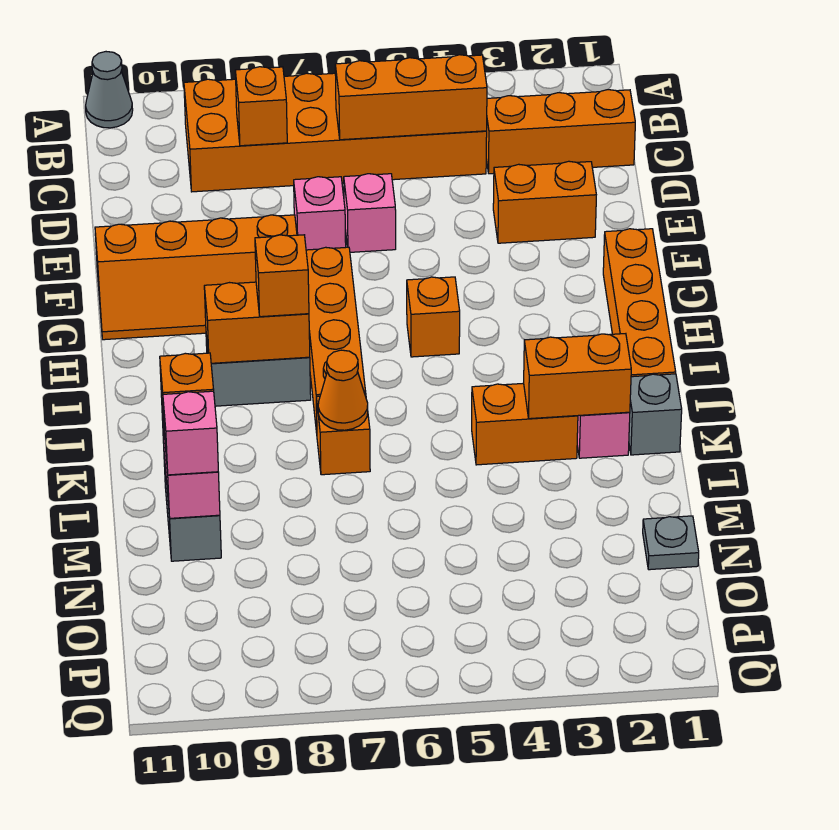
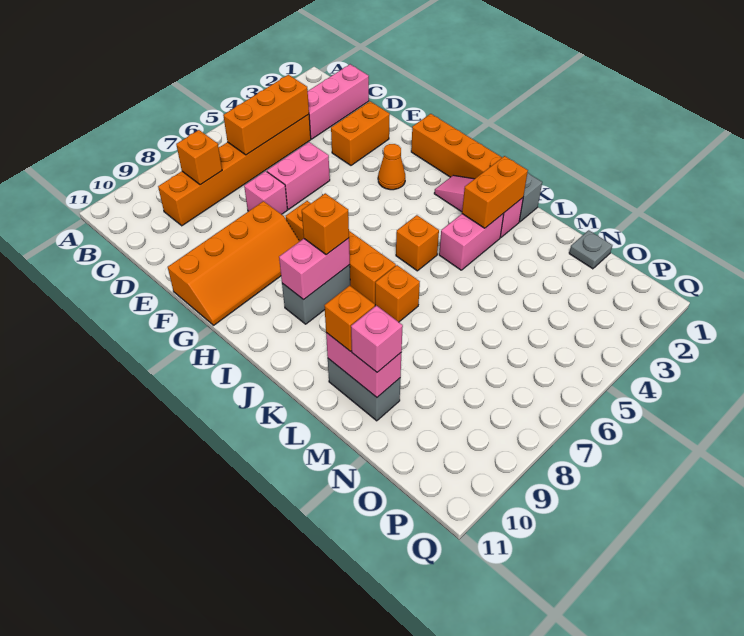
grey 1x1 cone [86,52,133,128] -> none
orange 2x6 brick [184,73,487,192] -> orange 1x6 brick [158,114,311,226]
orange 1x3 brick [486,90,635,174] -> pink 1x3 brick [308,64,369,139]
pink 1x1 brick [344,174,396,252] -> pink 1x2 brick [267,142,330,209]
orange 1x1 brick [407,277,460,357] -> orange 1x1 brick moved to [396,215,439,271]
orange 1x2 brick [204,282,310,363] -> pink 1x2 brick [279,238,350,300]
orange 1x2 brick [472,383,578,465] -> pink 1x2 brick [439,213,504,270]
orange 1x1 cone [318,350,368,430] -> orange 1x1 cone moved to [378,144,405,190]

